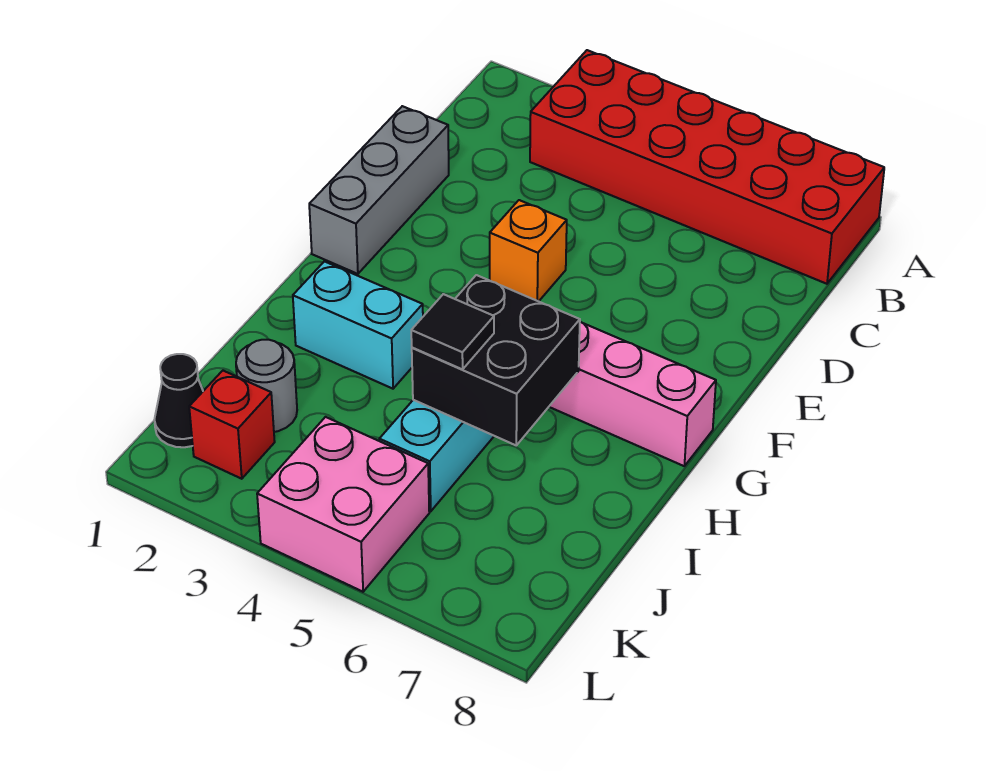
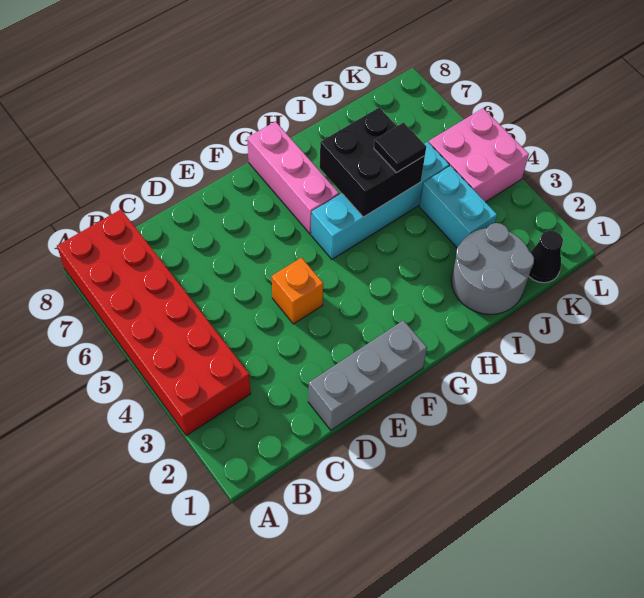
cyan 1x2 brick [293,261,423,389] -> cyan 1x2 brick moved to [419,166,497,247]
grey 1x1 round brick [236,340,297,432] -> grey 2x2 round brick [452,223,534,314]
red 1x1 brick [189,371,275,479] -> none

